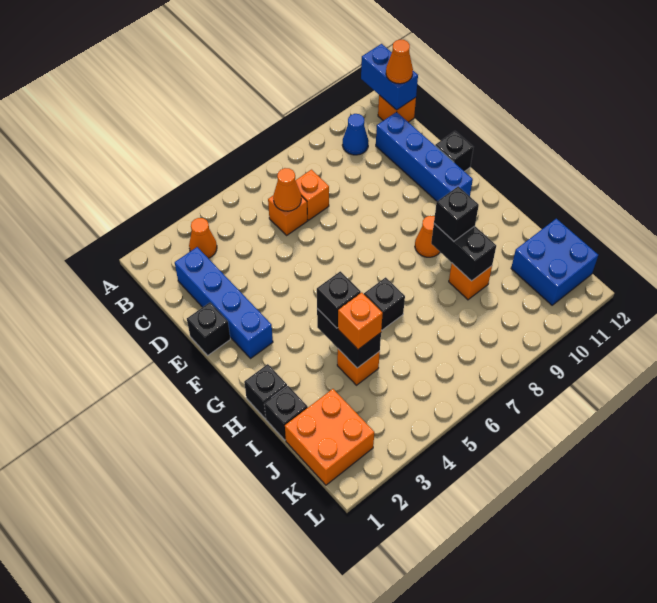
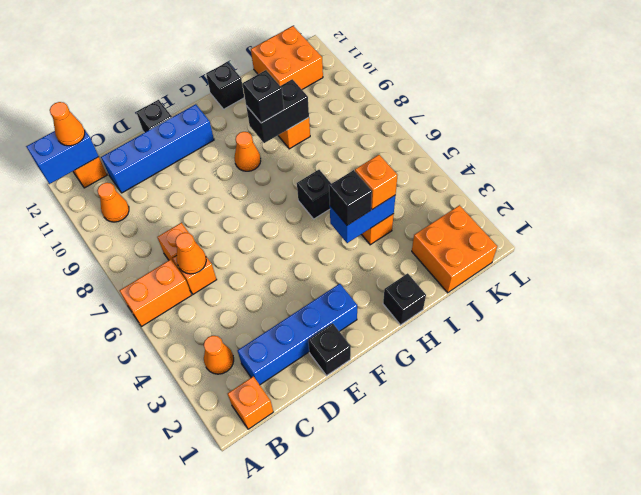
none -> orange 1x2 brick [120,259,191,327]
none -> orange 1x1 brick [228,376,273,429]
blue 1x1 cone [342,114,369,155] -> orange 1x1 cone [97,183,129,222]
black 1x2 brick [317,309,381,368] -> blue 1x2 brick [330,195,396,243]
black 1x1 brick [264,386,308,440] -> black 1x1 brick moved to [206,62,244,109]
blue 2x2 brick [511,219,598,305] -> orange 2x2 brick [251,26,323,89]

